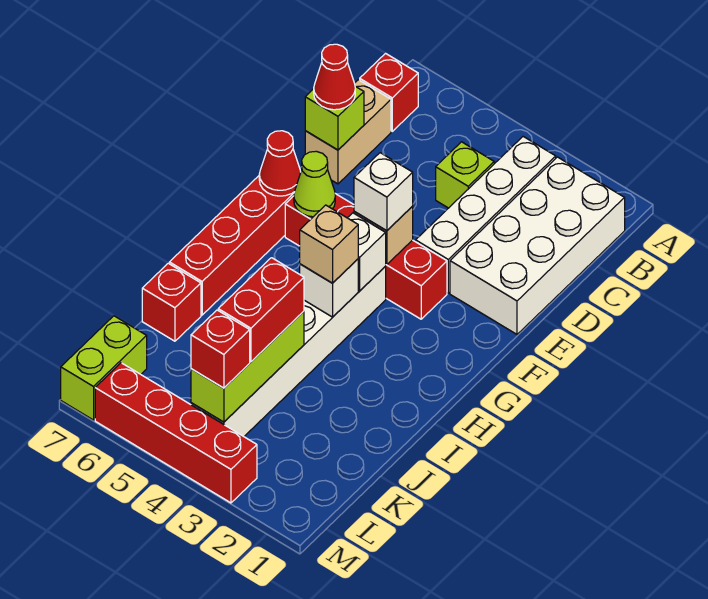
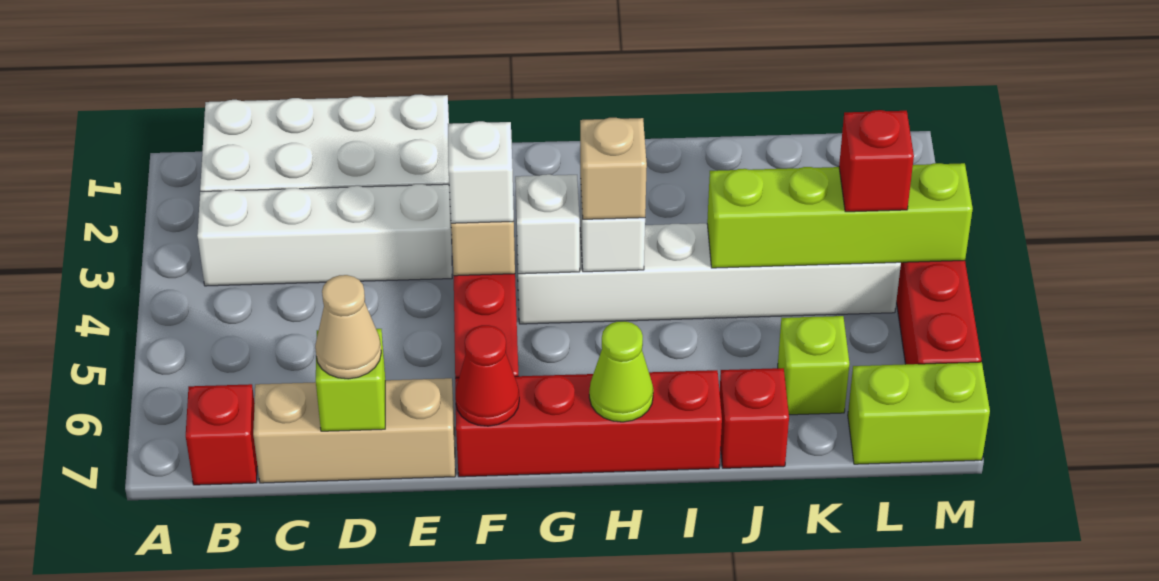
lime 1x1 brick [436,142,494,208] -> lime 1x1 brick moved to [778,316,849,415]
tan 1x2 brick [305,80,391,184] -> tan 1x3 brick [253,378,455,483]
red 1x1 cone [314,44,355,110] -> tan 1x1 cone [315,275,381,379]
lime 1x1 cone [294,151,335,217] -> lime 1x1 cone moved to [589,321,653,422]
lime 1x3 brick [191,311,304,422] -> lime 1x4 brick [707,163,973,268]
red 1x2 brick [218,258,304,362] -> none

